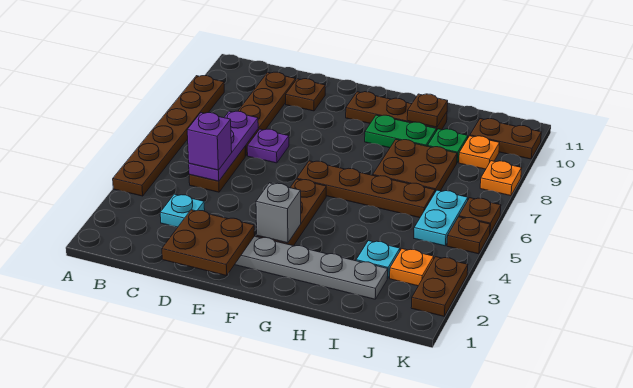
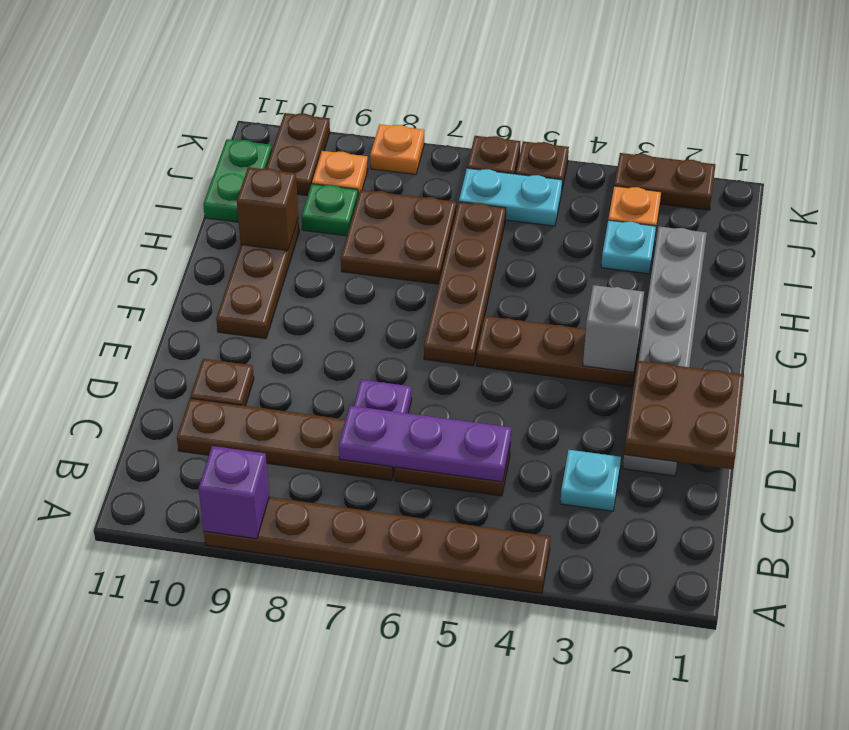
purple 1x1 brick [187,113,232,170] -> purple 1x1 brick moved to [199,446,269,539]
green 1x2 plate [365,115,436,148] -> green 1x2 plate moved to [203,139,272,222]
brown 1x1 plate [407,94,448,127] -> brown 1x1 brick [237,167,298,251]

